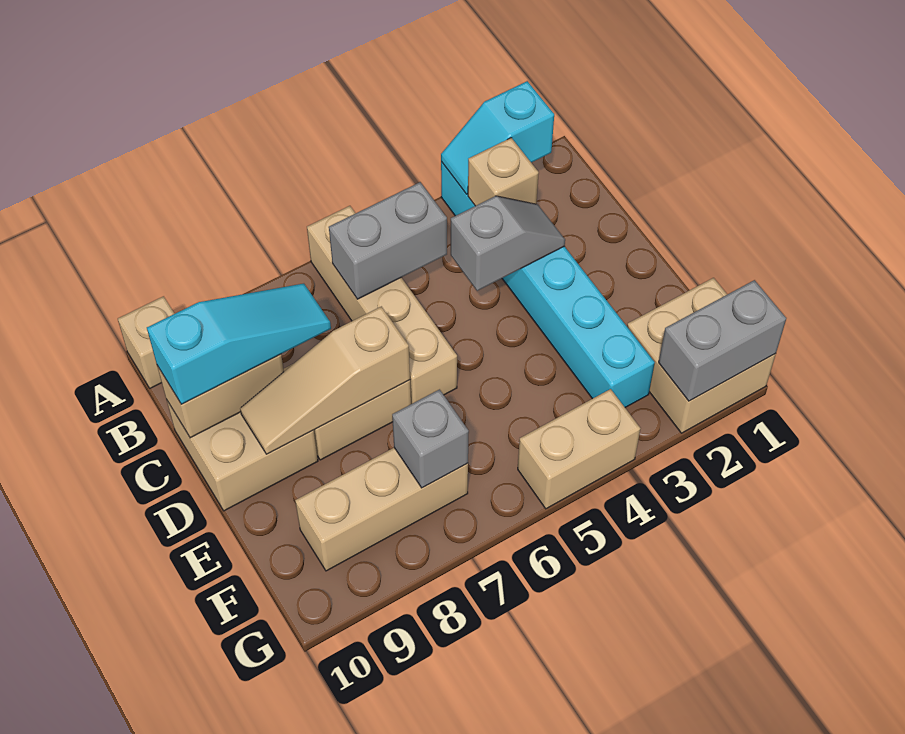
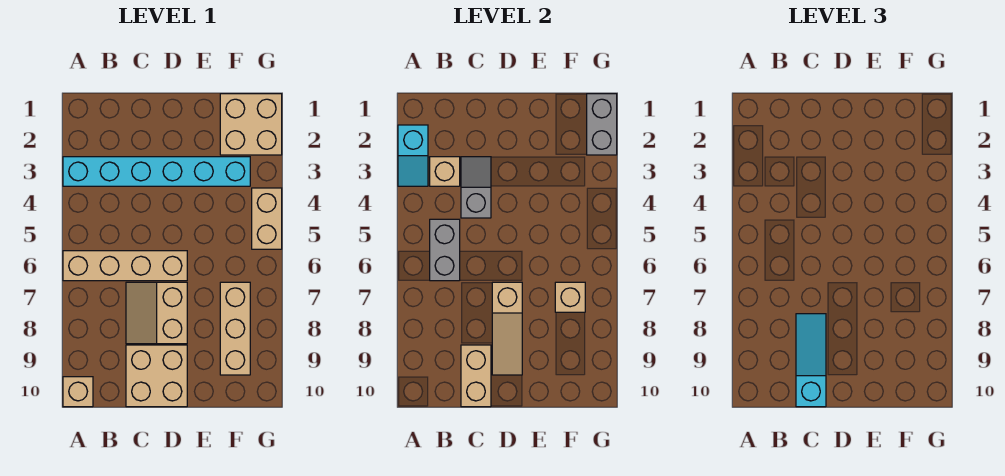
grey 1x1 brick [392,389,469,488] -> tan 1x1 brick [555,282,585,312]

